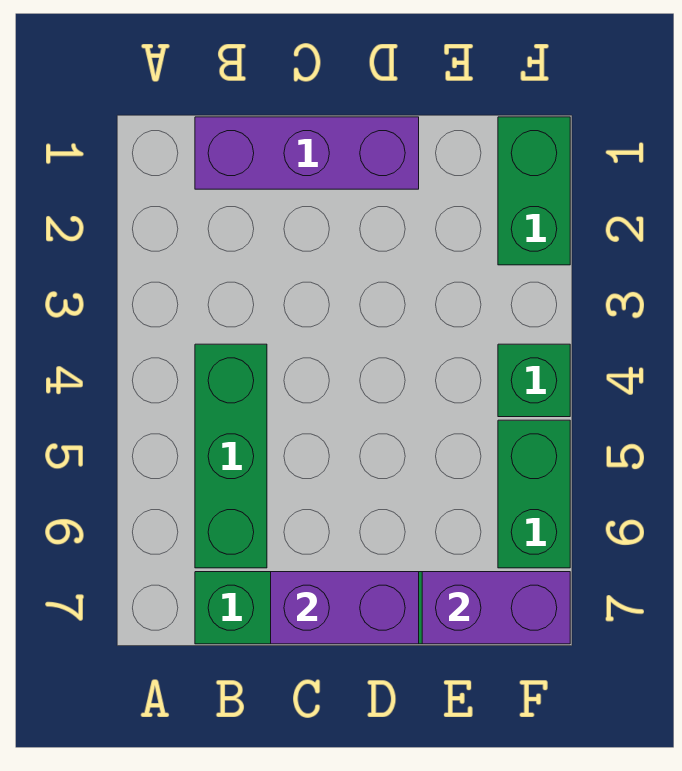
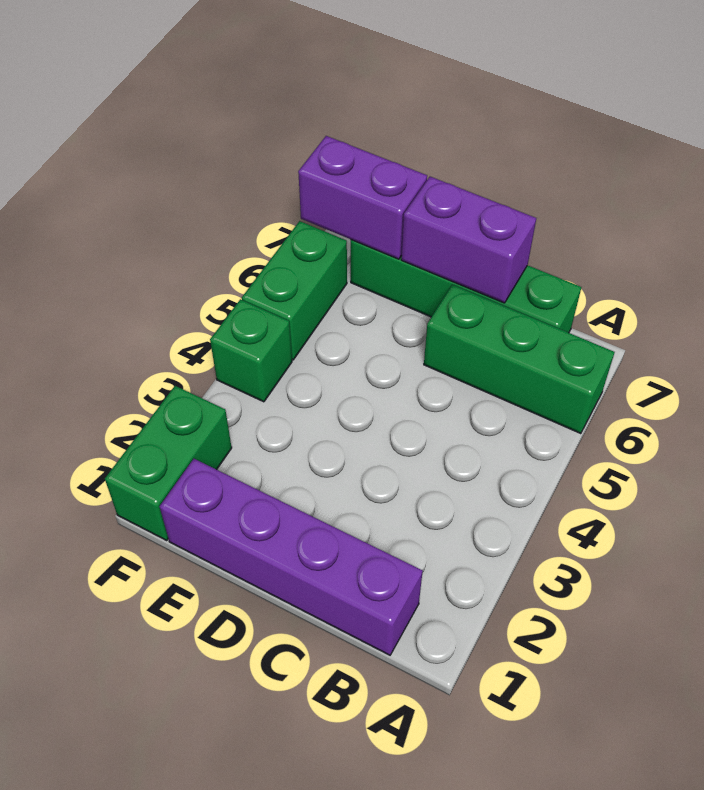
purple 1x3 brick [195,117,419,189] -> purple 1x4 brick [160,459,423,655]
green 1x3 brick [195,344,267,568] -> green 1x3 brick turned to [424,285,615,434]

